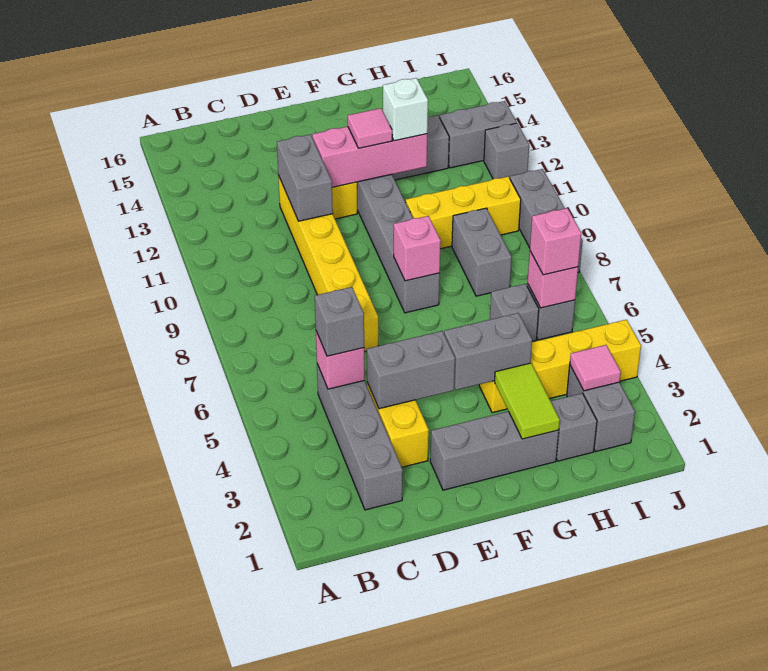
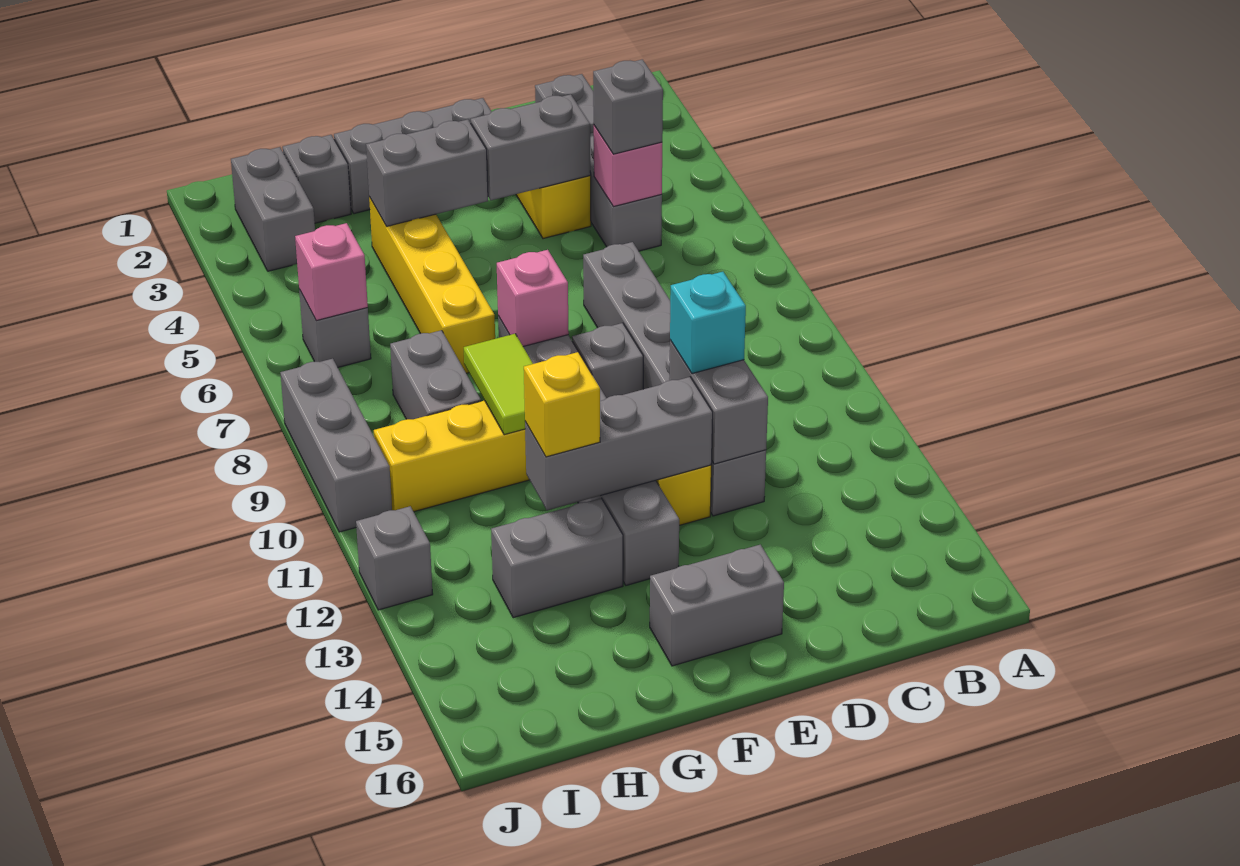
yellow 1x6 brick [278,175,378,352] -> grey 1x6 brick [583,242,766,516]
none -> cyan 1x1 brick [670,272,746,374]
pink 1x3 brick [312,127,427,187] -> grey 1x3 brick [525,377,713,510]
pink 1x1 tile [348,108,392,148] -> none
lime 1x2 tile [495,363,560,439] -> lime 1x2 tile moved to [464,334,533,435]
yellow 1x4 brick [479,320,641,413] -> yellow 1x4 brick turned to [369,197,495,373]
white 1x1 brick [383,78,428,141] -> yellow 1x1 brick [524,352,600,457]
grey 1x1 brick [490,284,539,341] -> grey 1x1 brick moved to [572,323,643,398]
pink 1x1 tile [570,345,621,391] -> none
pink 1x1 brick [530,208,581,275] -> none
grey 1x2 brick [440,101,517,168] -> grey 1x2 brick moved to [650,545,784,666]

